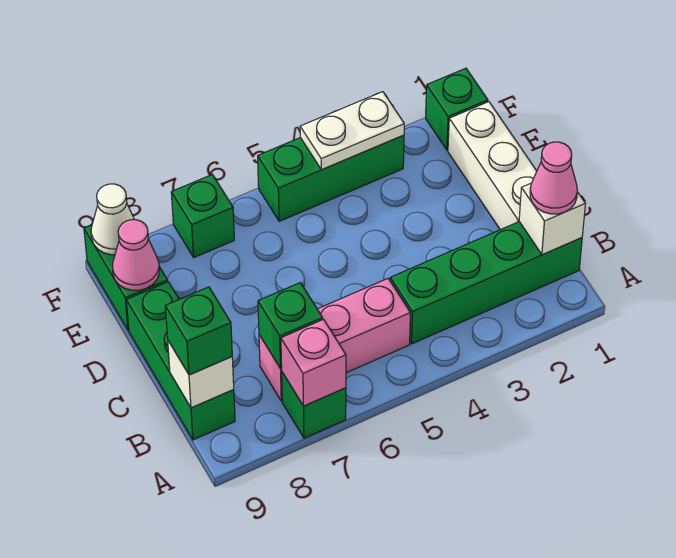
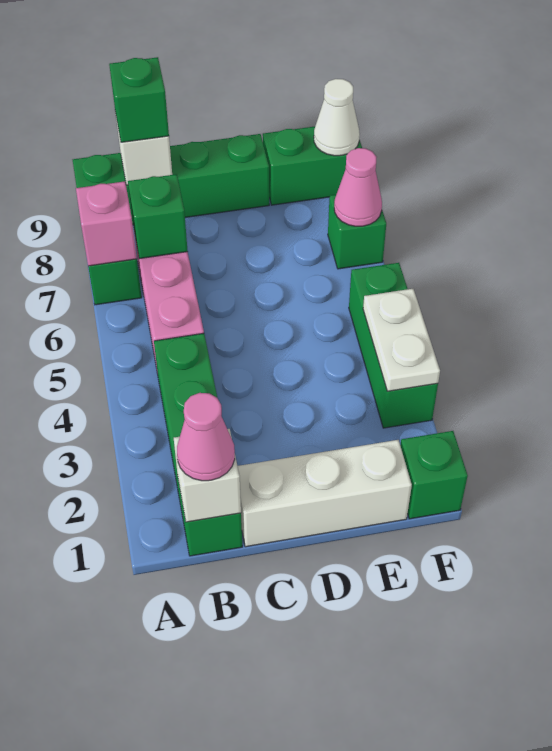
green 1x3 brick [126,282,235,440] -> green 1x4 brick [73,134,269,224]
pink 1x1 cone [113,220,159,290] -> pink 1x1 cone moved to [334,148,382,226]

